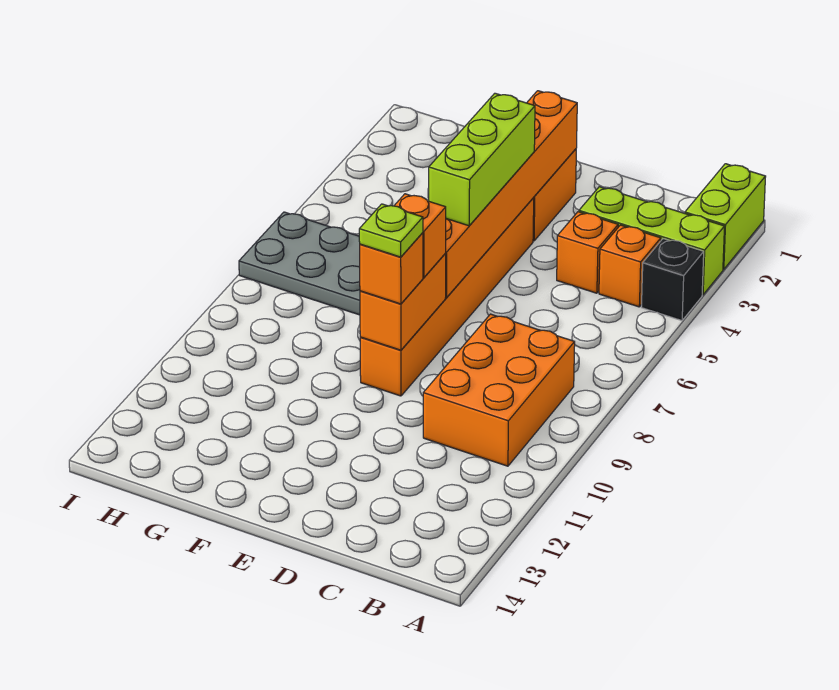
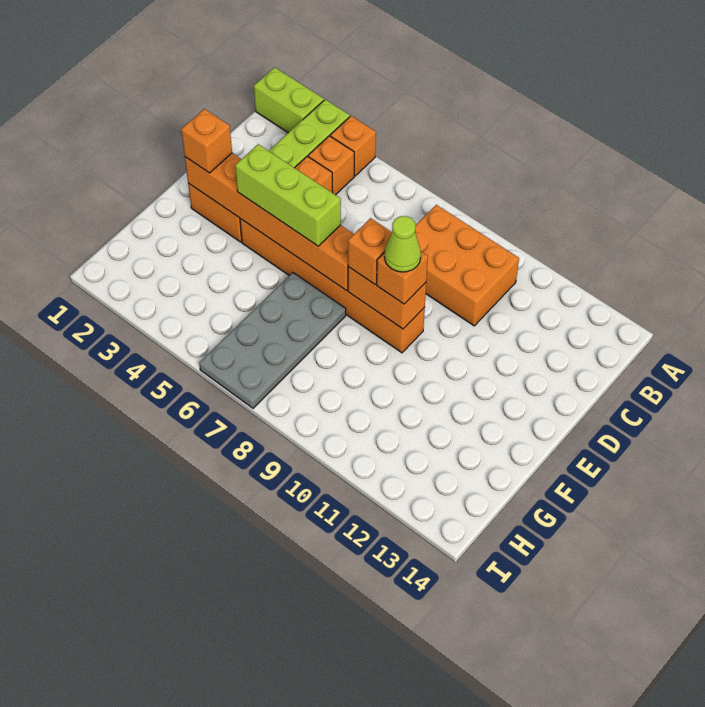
black 1x1 brick [642,239,704,321] -> orange 1x1 brick [330,116,376,176]
none -> orange 1x1 brick [181,109,232,173]
lime 1x1 plate [359,204,423,257] -> lime 1x1 cone [385,216,421,272]

